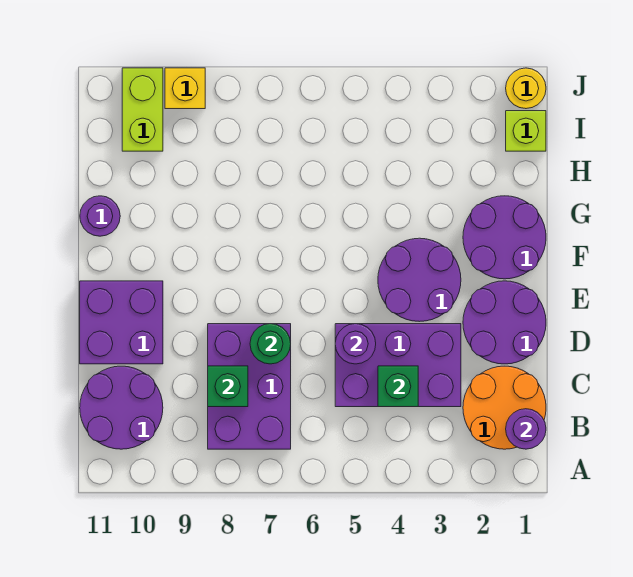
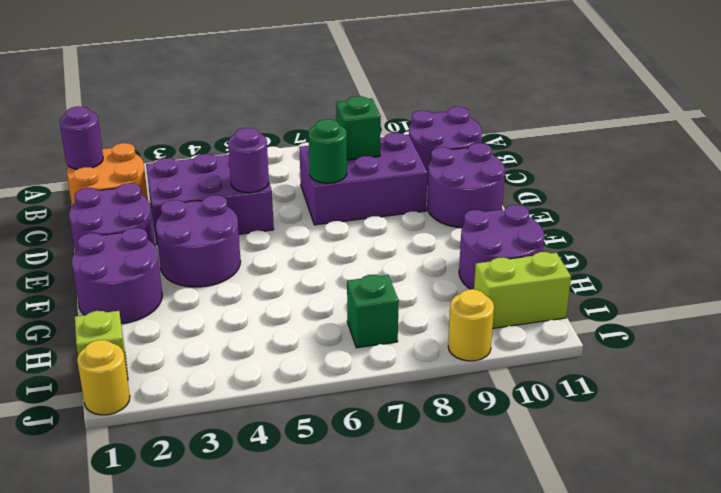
purple 2x3 brick [208,324,291,449] -> purple 2x3 brick turned to [299,133,428,225]
green 1x1 brick [378,366,418,407] -> green 1x1 brick moved to [347,275,399,348]
purple 2x2 brick [80,281,163,364] -> purple 2x2 round brick [427,143,505,228]
purple 1x1 round brick [80,196,120,236] -> purple 2x2 round brick [459,205,544,289]
lime 1x2 brick [122,68,163,151] -> lime 1x2 brick turned to [474,252,571,329]
yellow 1x1 brick [165,68,205,109] -> yellow 1x1 round brick [448,289,494,361]

